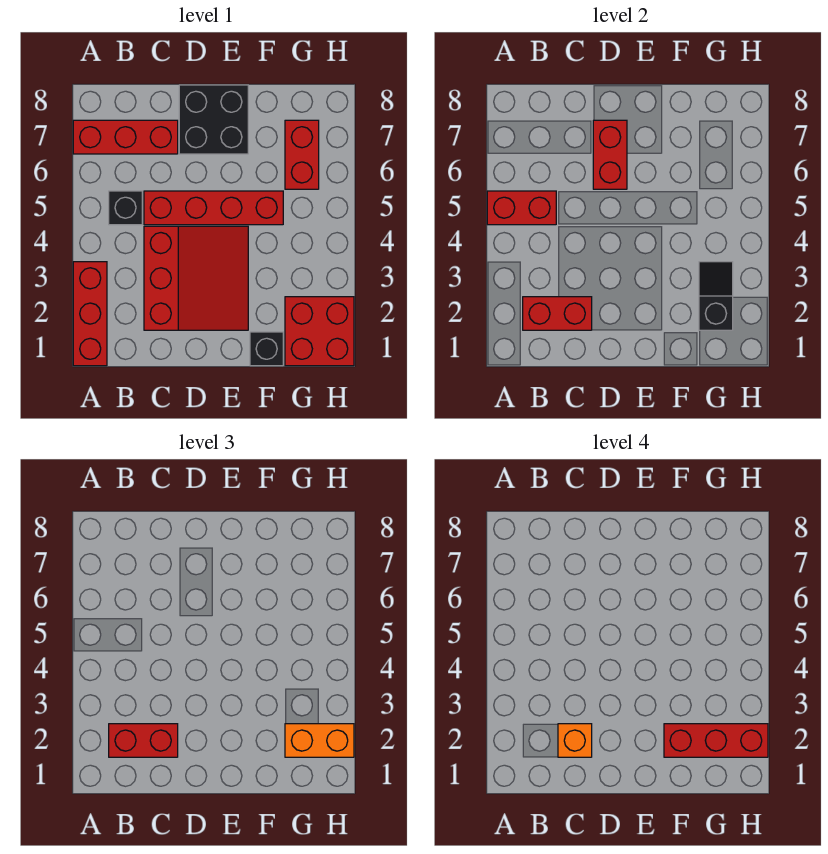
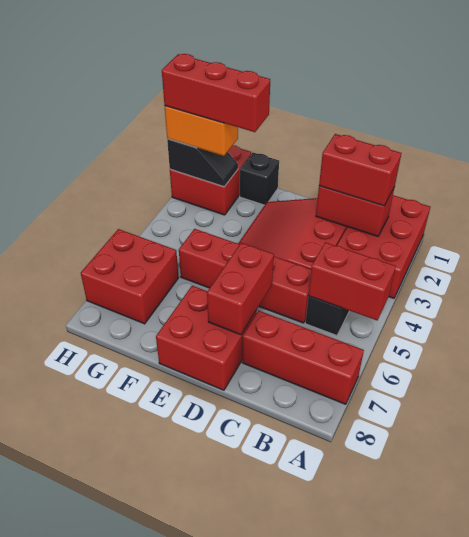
red 1x3 brick [73,262,107,366] -> red 2x3 brick [337,195,430,298]
orange 1x1 brick [558,724,592,757] -> none
black 2x2 brick [179,85,248,154] -> red 2x2 brick [156,286,257,390]
black 1x2 slope [699,262,733,330] -> black 1x2 slope turned to [167,139,238,187]
red 1x2 brick [285,120,319,189] -> red 2x2 brick [81,229,179,324]

